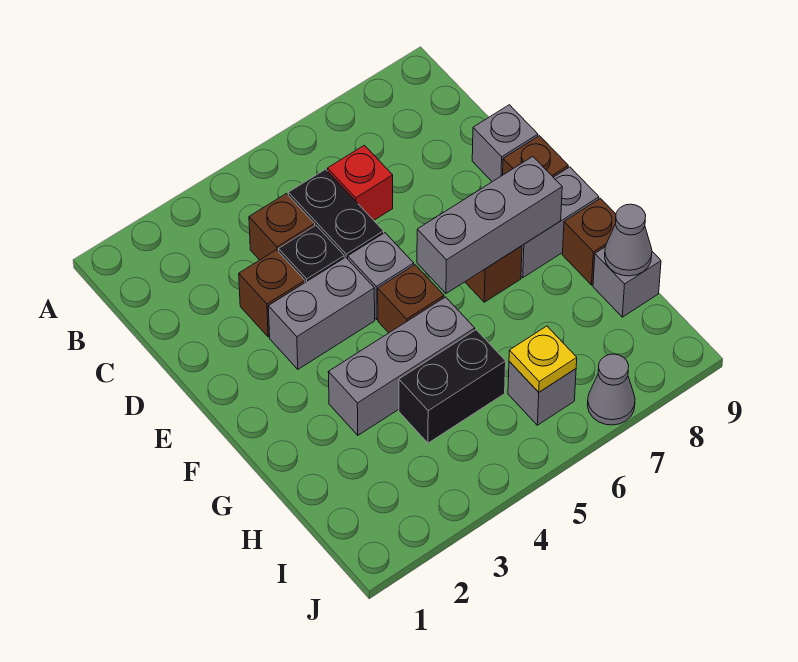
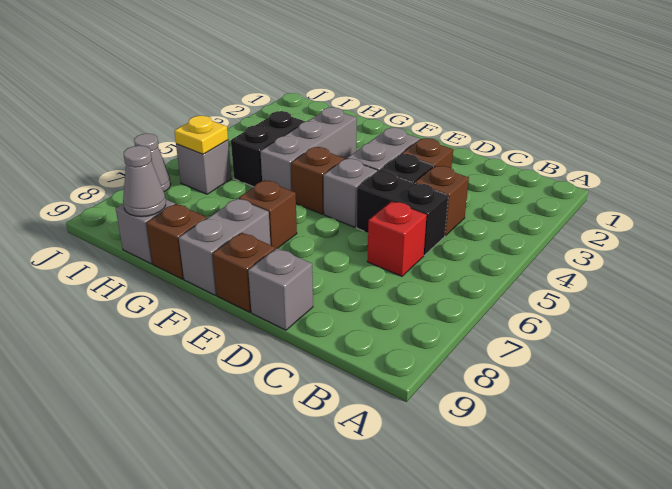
grey 1x3 brick [417,157,562,293] -> none

